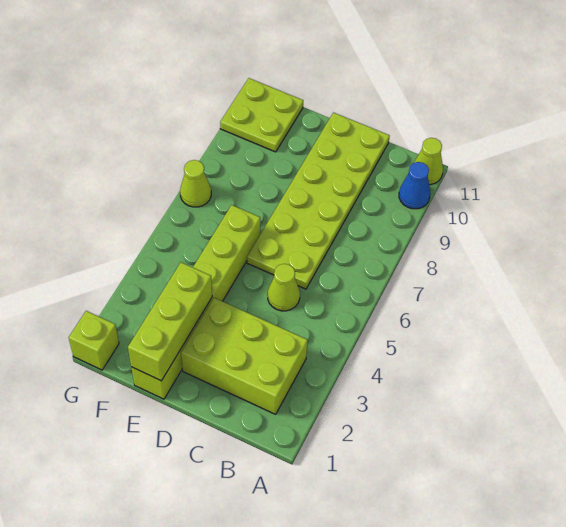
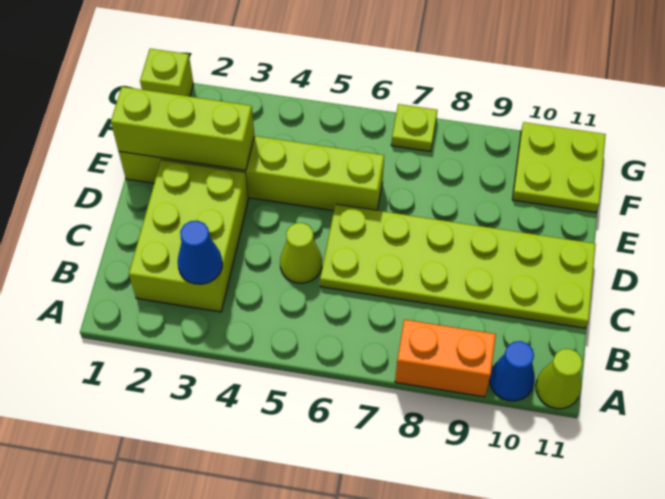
none -> orange 1x2 brick [395,319,496,397]
none -> blue 1x1 cone [178,221,222,284]
lime 1x1 cone [180,160,211,207] -> lime 1x1 plate [391,104,437,152]

